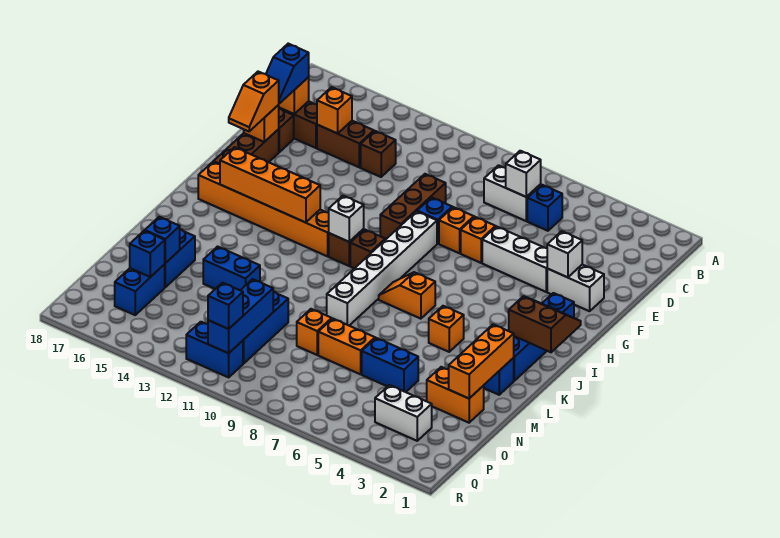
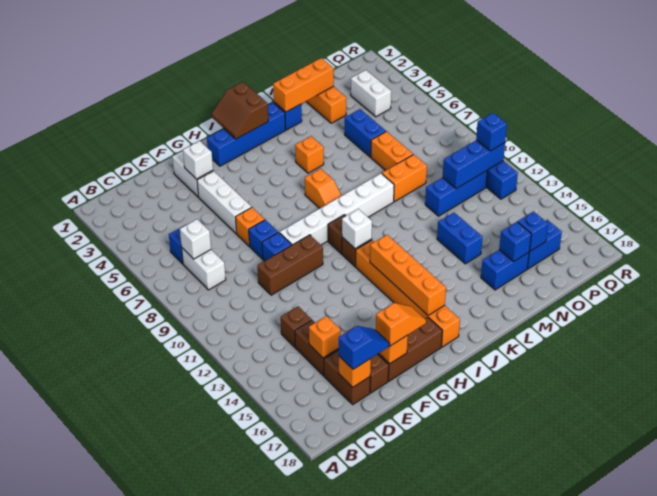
orange 1x1 brick [439,207,474,253] -> blue 1x1 brick [249,220,278,259]
orange 1x1 brick [297,309,332,355] -> orange 1x2 brick [382,154,427,202]

